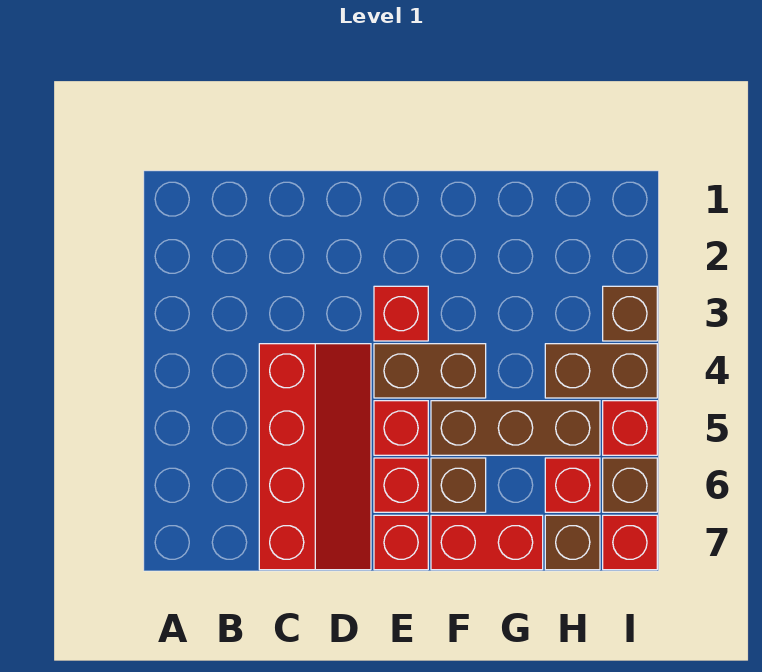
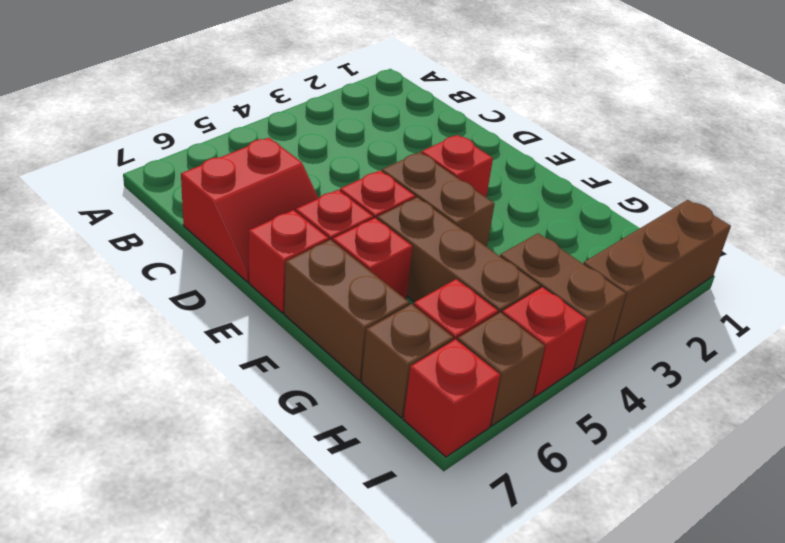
red 2x4 slope [259,344,371,570] -> red 2x2 slope [181,138,318,282]
brown 1x1 brick [431,458,486,512] -> red 1x1 brick [333,218,413,299]
red 1x2 brick [431,515,543,570] -> brown 1x2 brick [284,240,409,381]
brown 1x1 brick [603,286,657,341] -> brown 1x3 brick [584,200,731,344]

